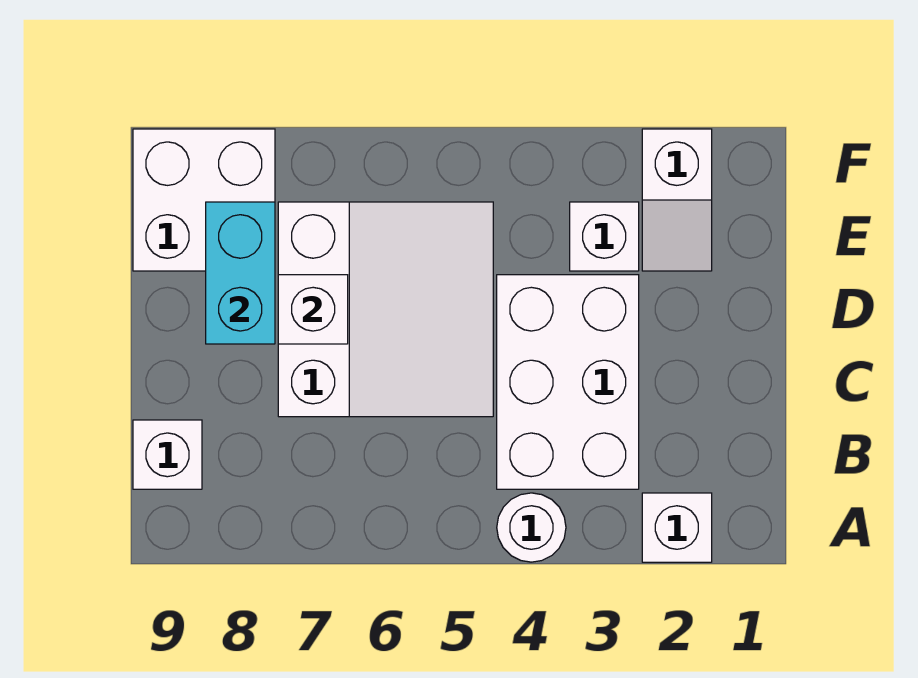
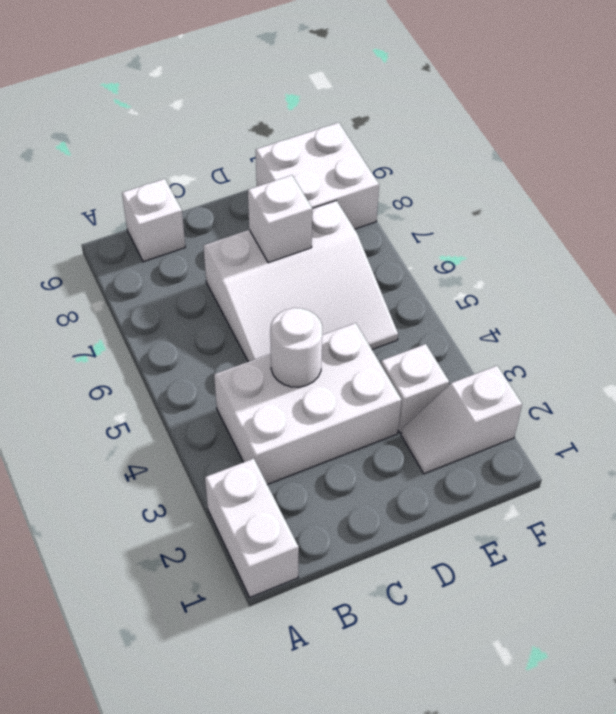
white 1x1 brick [642,493,712,562] -> white 1x2 brick [205,459,299,597]
white 1x1 round brick [497,493,566,562] -> white 1x1 round brick moved to [270,308,322,387]
cyan 1x2 brick [206,202,275,344] -> none

